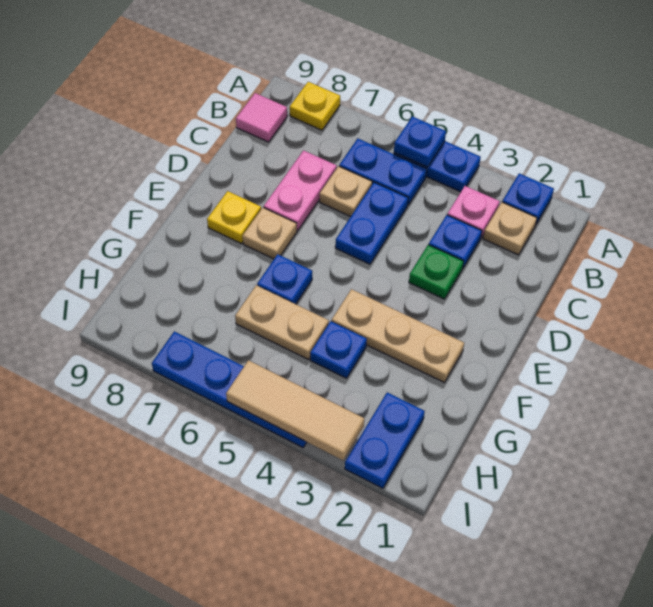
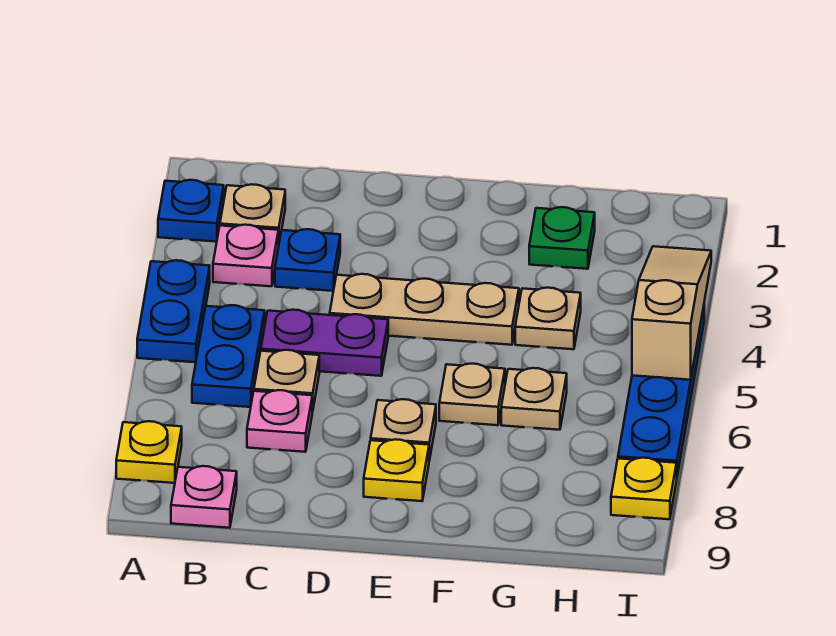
blue 1x1 plate [394,116,446,167] -> none
pink 1x1 tile [236,93,287,142] -> pink 1x1 plate [171,466,237,528]
blue 1x2 plate [335,182,408,264] -> purple 1x2 plate [261,310,388,376]
pink 1x2 plate [264,150,337,230] -> pink 1x1 plate [247,390,312,452]
green 1x1 plate [409,245,464,299] -> green 1x1 plate moved to [529,207,595,269]
tan 1x3 plate [332,289,464,382] -> tan 1x3 plate turned to [330,274,519,345]
blue 1x1 plate [257,254,312,304] -> tan 1x1 plate [439,364,505,425]
blue 1x1 plate [310,321,367,378] -> tan 1x1 plate [515,288,581,349]
tan 1x2 plate [235,285,329,360] -> tan 1x1 plate [501,368,567,430]
blue 1x2 plate [345,392,425,488] -> none
tan 1x3 tile [226,360,364,460] -> tan 1x3 slope [632,246,711,380]
none -> yellow 1x1 plate [611,458,677,519]

